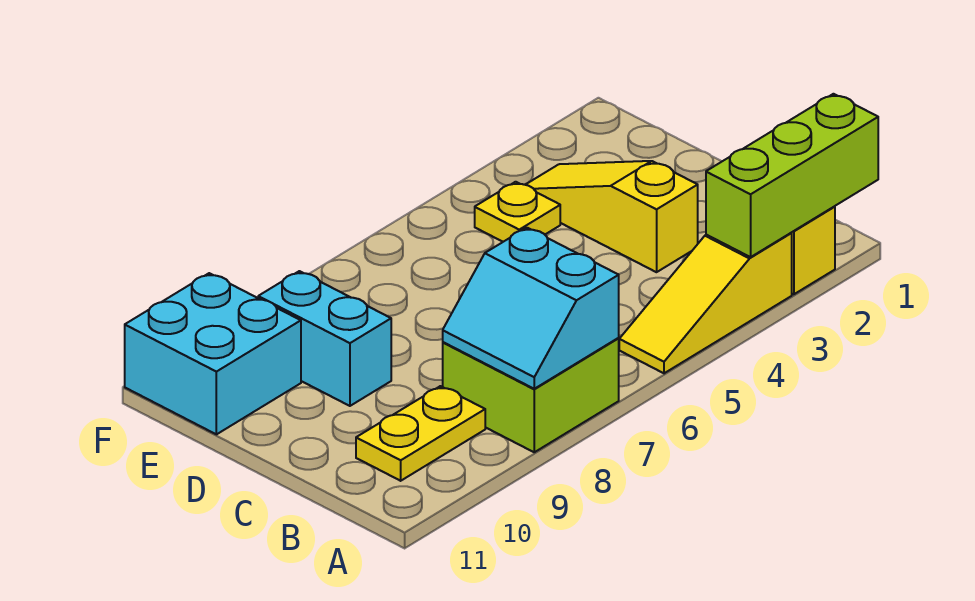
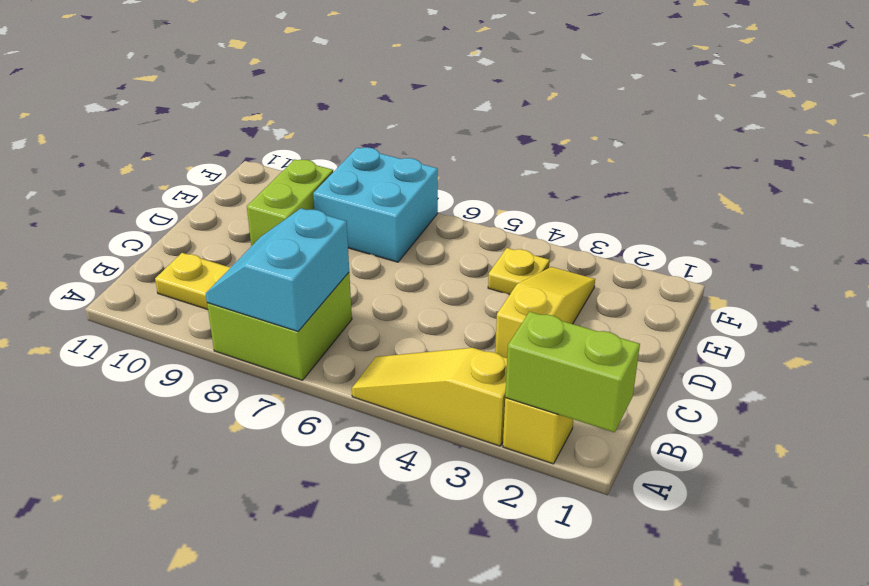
lime 1x3 brick [706,94,878,257] -> lime 1x2 brick [505,312,640,432]
cyan 1x2 brick [258,271,391,406] -> lime 1x2 brick [247,159,333,246]
cyan 2x2 brick [125,273,301,434] -> cyan 2x2 brick moved to [313,147,438,262]

